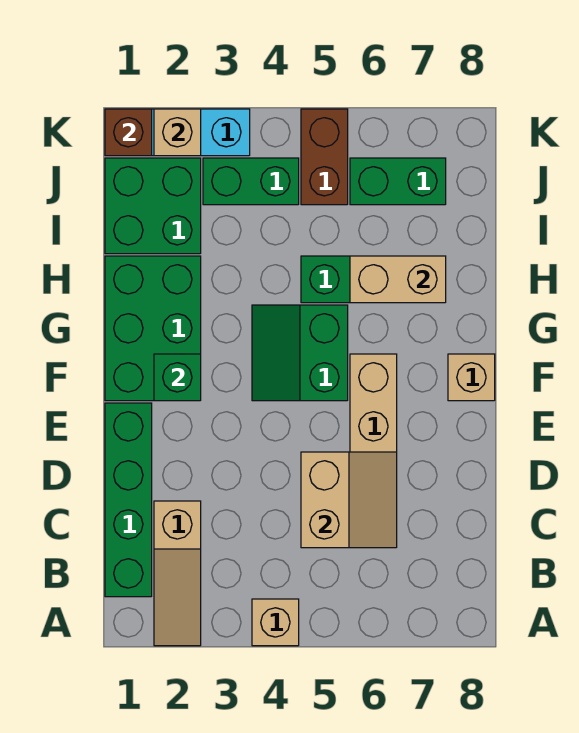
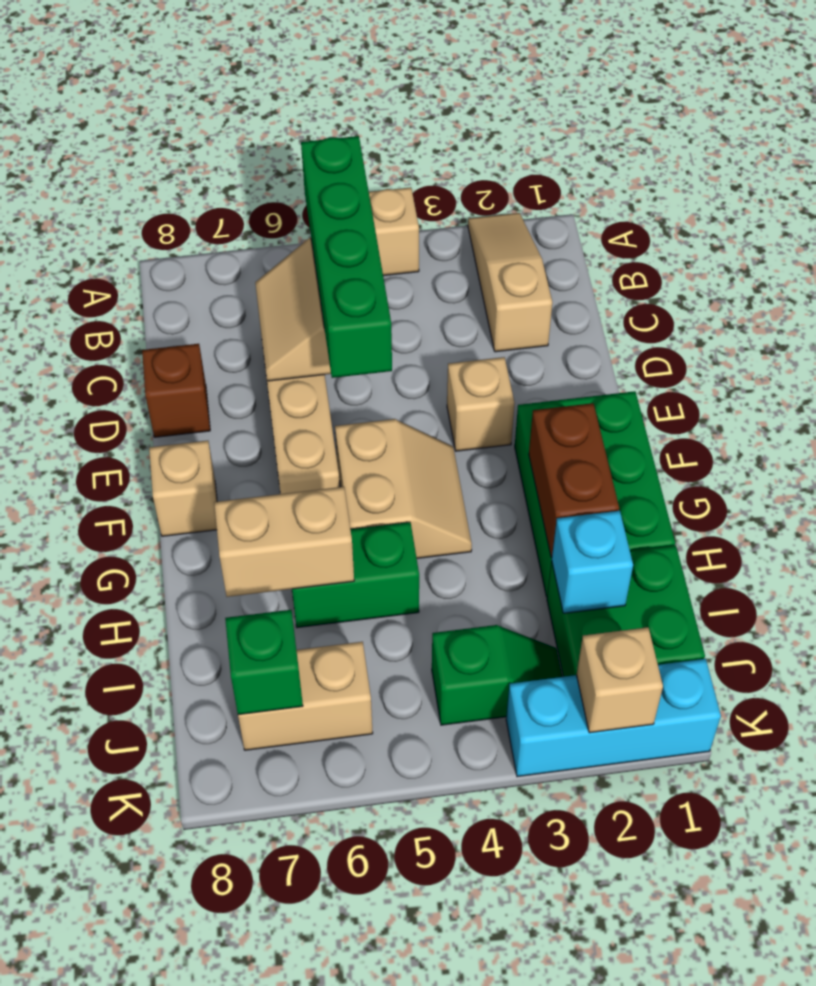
green 1x4 brick [105,403,152,597] -> green 1x4 brick moved to [301,136,392,378]
none -> tan 1x1 brick [447,357,514,451]
green 1x1 brick [154,354,201,401] -> green 1x1 brick moved to [225,610,303,715]
green 2x2 slope [252,305,348,401] -> tan 2x2 slope [335,419,472,558]
none -> cyan 1x1 brick [552,511,633,613]
green 1x2 brick [203,158,299,205] -> green 1x2 slope [432,625,562,725]
brown 1x2 brick [301,109,348,205] -> brown 1x2 brick moved to [529,403,619,557]
green 1x2 brick [350,158,446,205] -> tan 1x2 brick [238,642,373,750]
brown 1x1 brick [105,109,152,156] -> brown 1x1 brick moved to [142,344,210,437]

